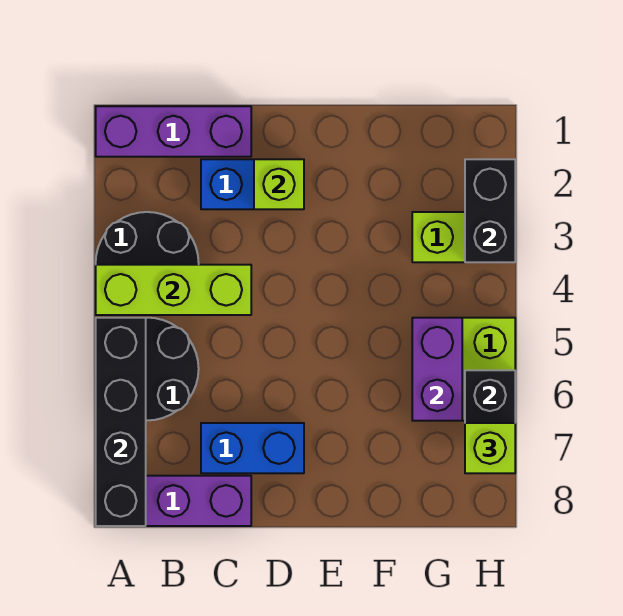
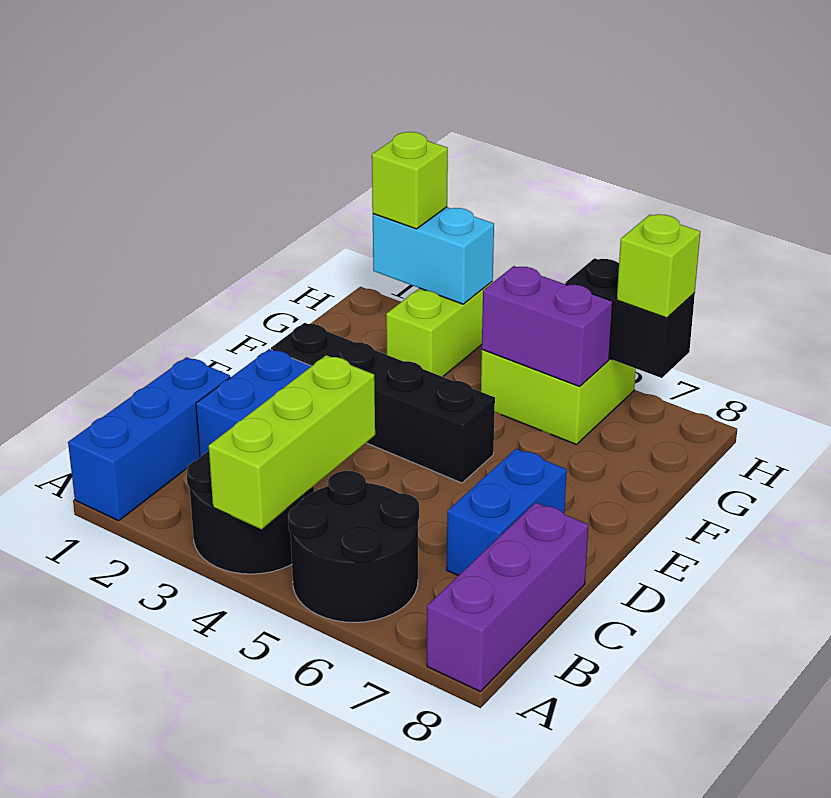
purple 1x3 brick [96,106,251,157] -> blue 1x3 brick [68,357,230,521]
black 1x4 brick [96,318,146,526] -> black 1x4 brick moved to [271,323,495,483]
lime 1x1 brick [254,159,304,209] -> lime 1x1 brick moved to [372,132,448,229]
black 1x2 brick [465,159,515,262] -> cyan 1x2 brick [373,207,494,304]

